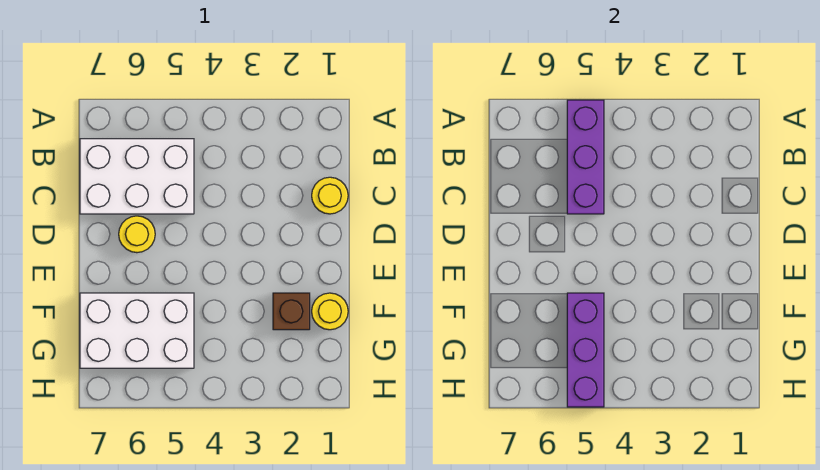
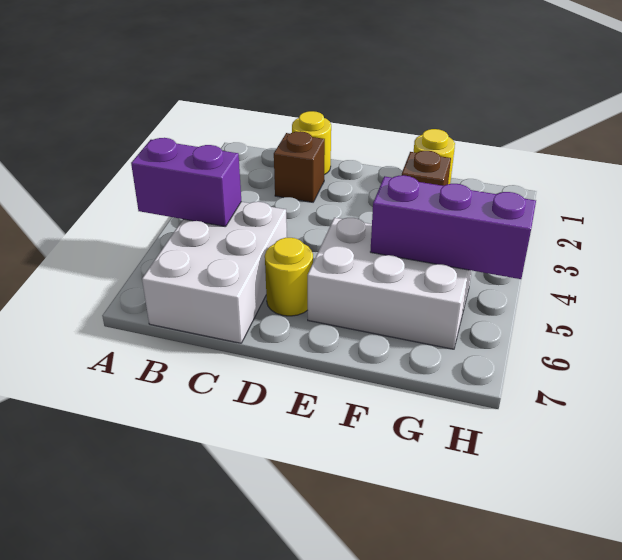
purple 1x3 brick [567,100,604,214] -> purple 1x2 brick [131,138,241,227]
none -> brown 1x1 brick [274,131,325,202]
white 2x3 brick [80,293,194,368] -> white 2x3 brick turned to [308,218,472,349]

